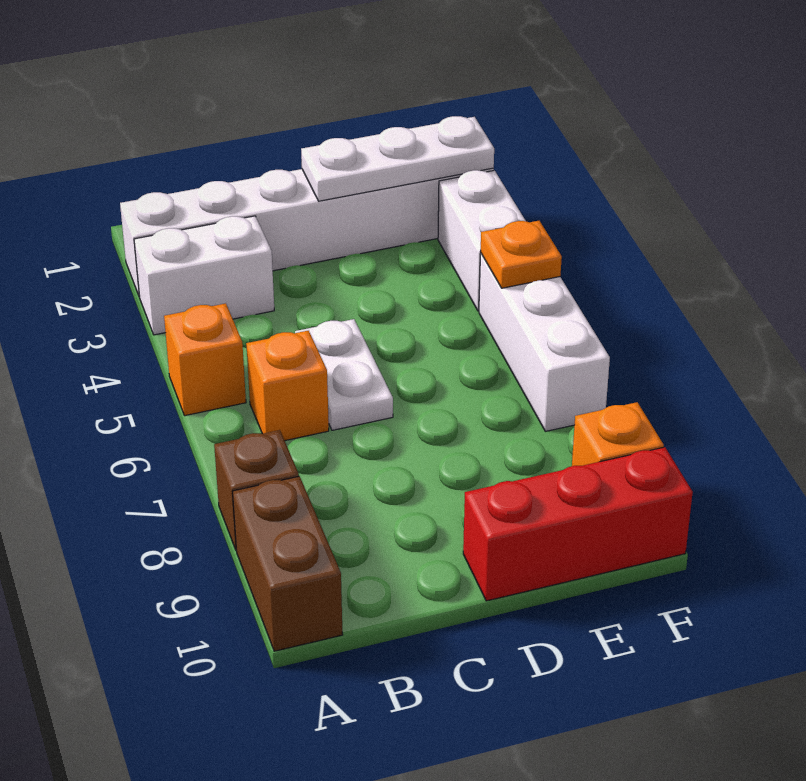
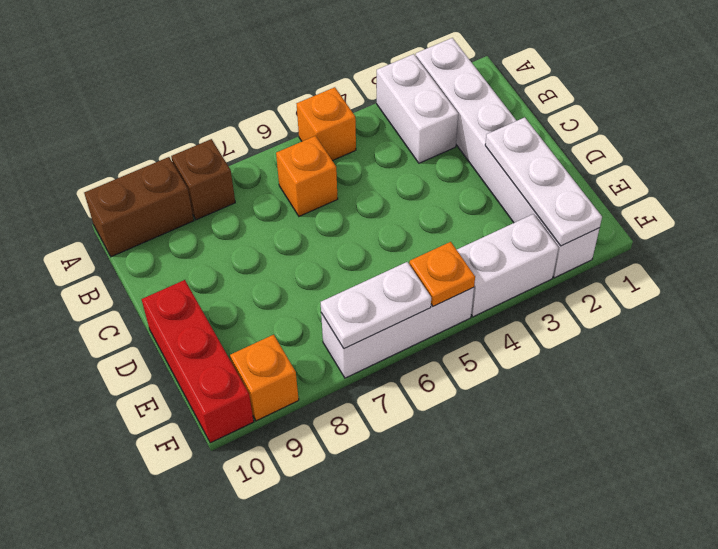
white 1x2 plate [295,319,393,430] -> white 1x2 plate moved to [321,262,431,349]

